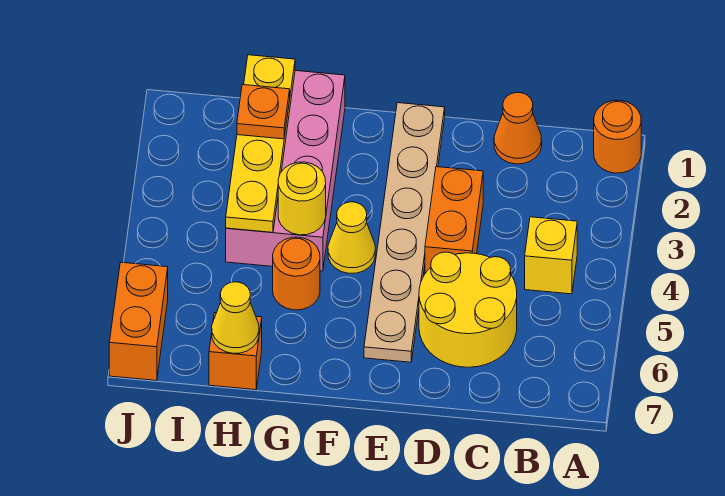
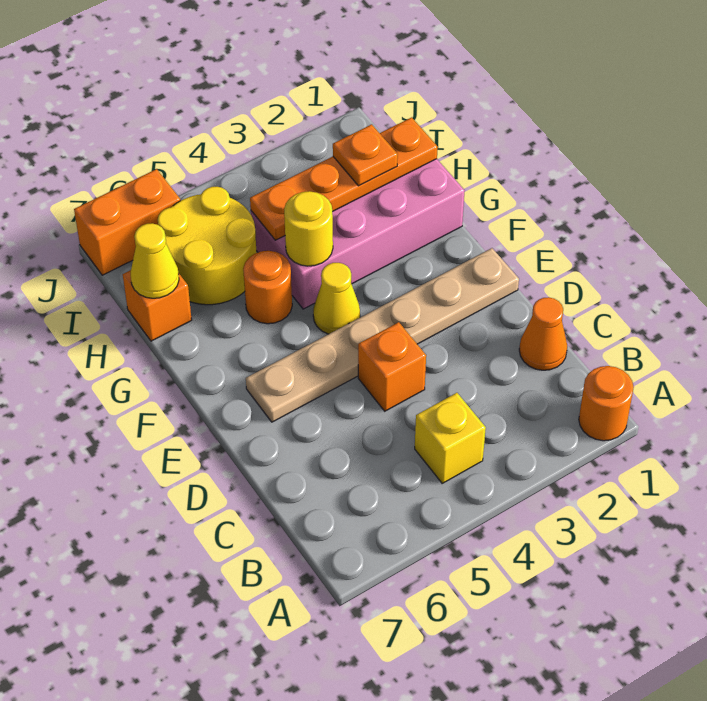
yellow 2x2 round brick [419,252,517,367] -> yellow 2x2 round brick moved to [158,187,257,305]
orange 1x2 brick [425,167,483,273] -> orange 1x1 brick [358,322,426,411]
yellow 1x4 plate [226,55,295,232] -> orange 1x4 plate [250,117,438,240]

